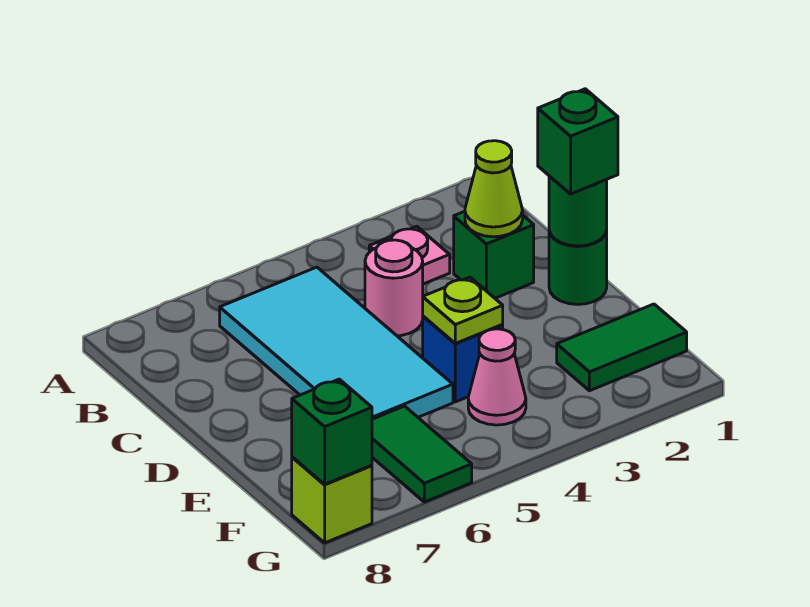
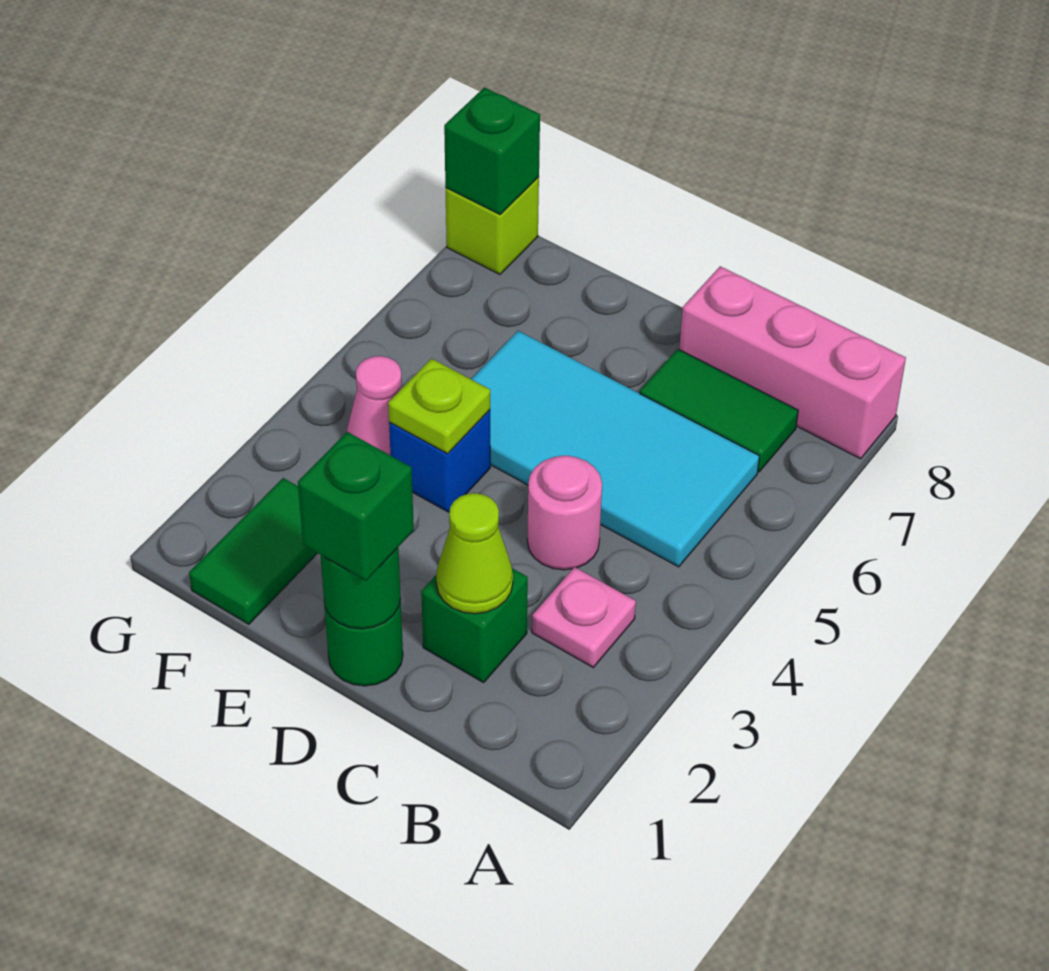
none -> pink 1x3 brick [679,266,906,459]
green 1x2 tile [372,406,472,502] -> green 1x2 tile moved to [640,349,798,472]

